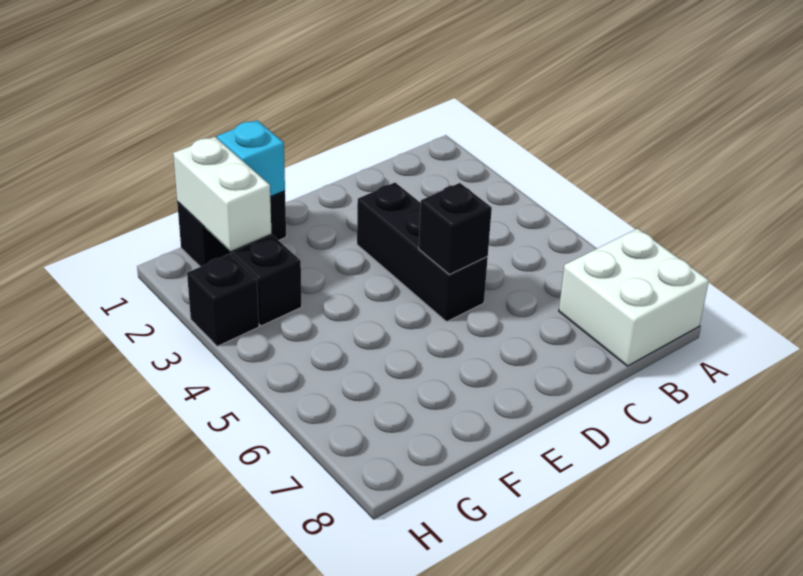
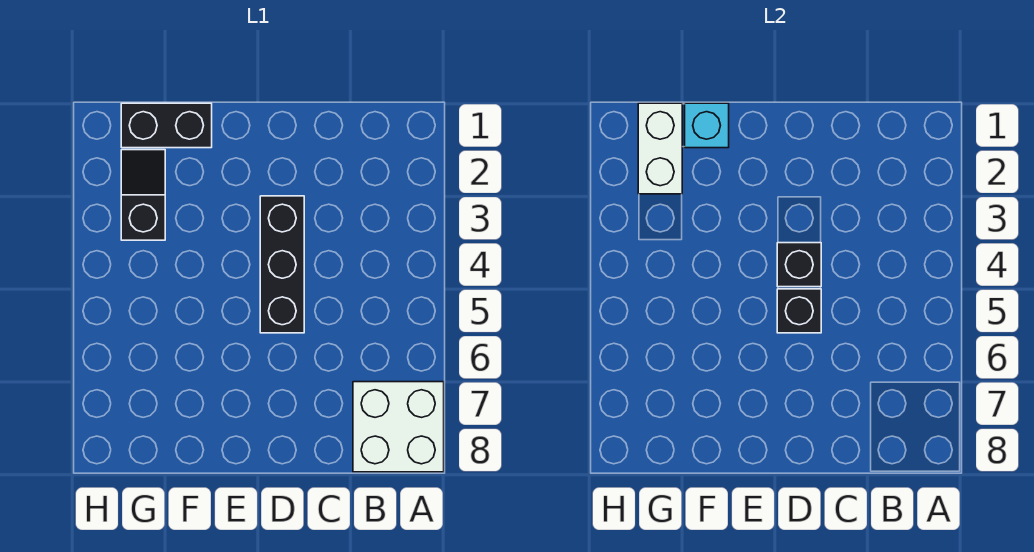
black 1x1 brick [187,254,259,346] -> black 1x1 brick moved to [777,243,821,287]

